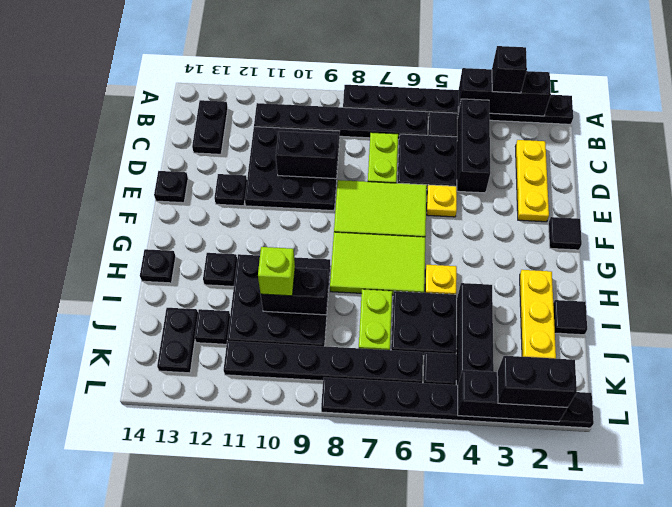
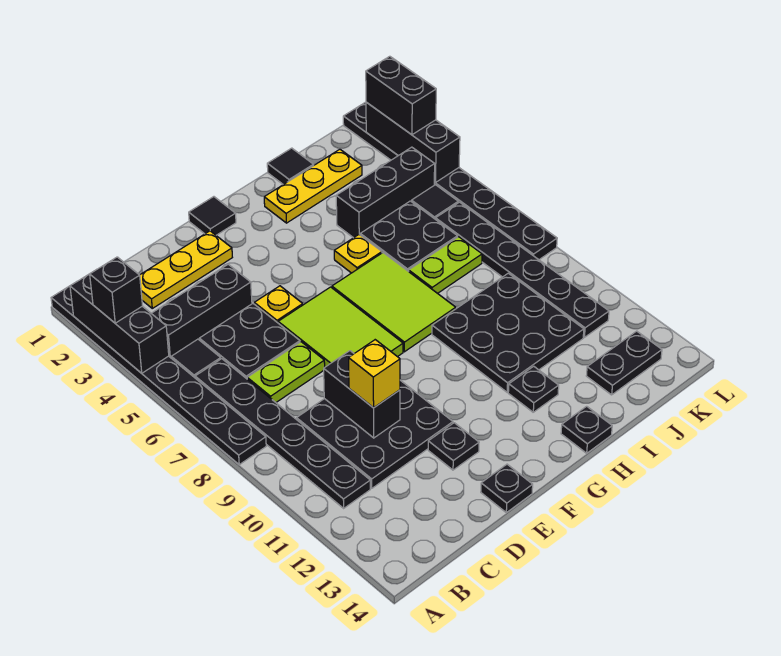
black 1x2 plate [192,100,228,154] -> none
none -> yellow 1x1 brick [349,340,400,408]
black 1x2 brick [261,268,328,315] -> none
lime 1x1 brick [258,247,295,296] -> none
black 1x1 plate [195,309,230,344] -> none

